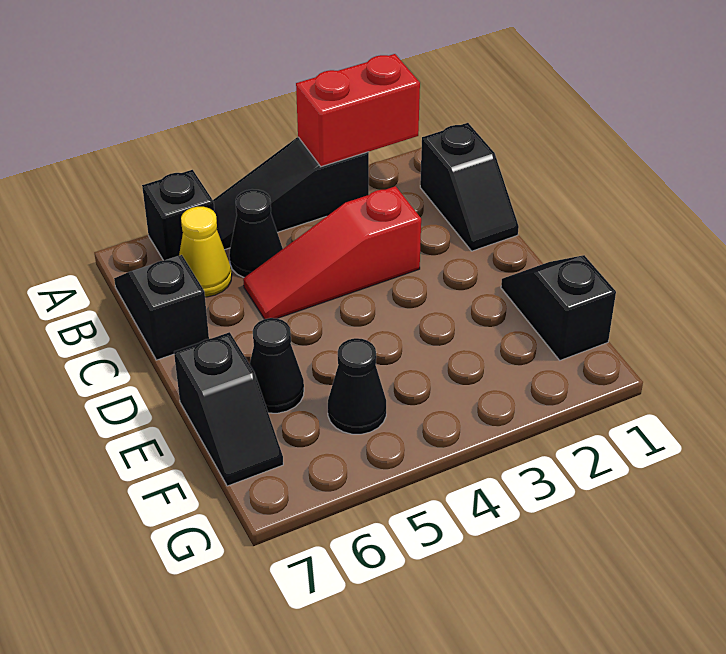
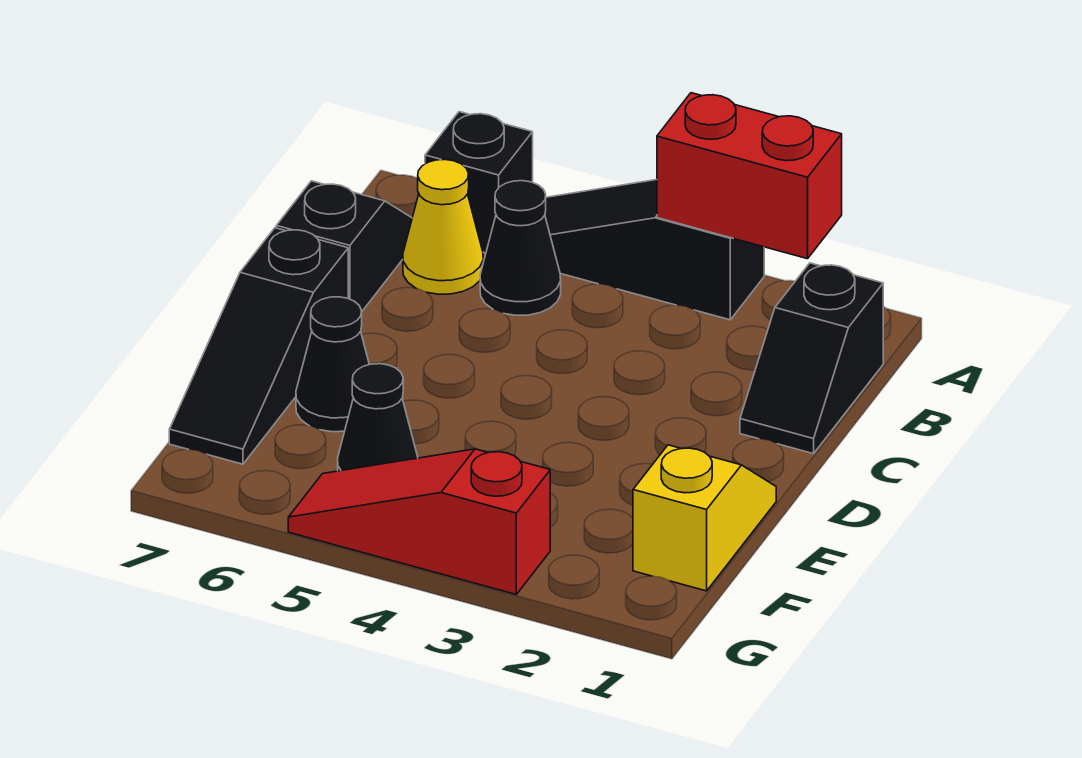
red 1x3 slope [243,186,421,319] -> red 1x3 slope moved to [288,449,550,594]
black 1x2 slope [501,255,616,360] -> yellow 1x2 slope [633,445,776,591]
black 1x2 slope [174,332,283,486] -> black 1x3 slope [169,228,348,464]

